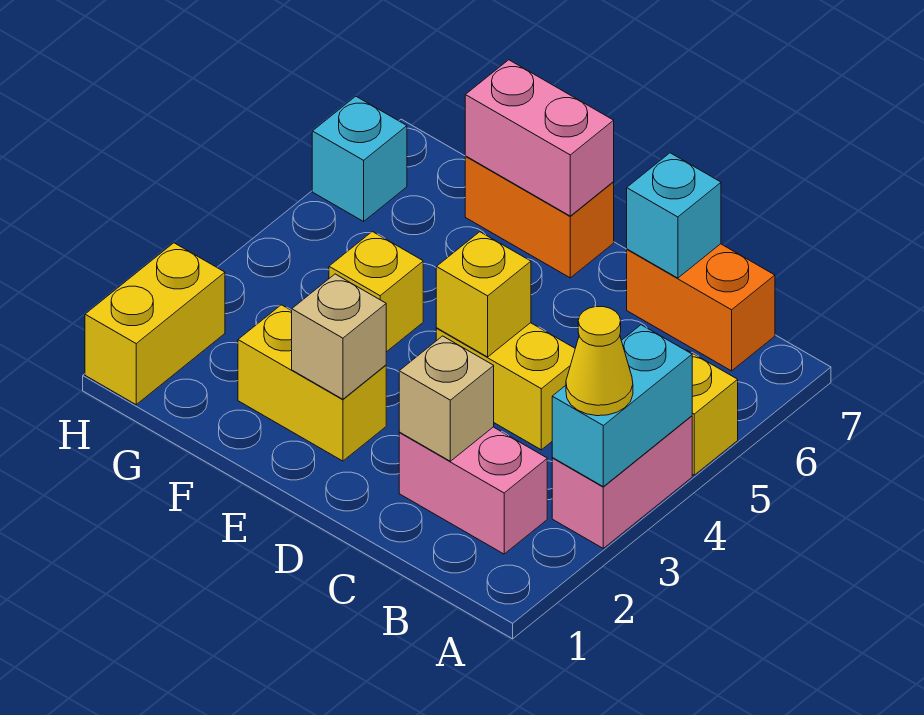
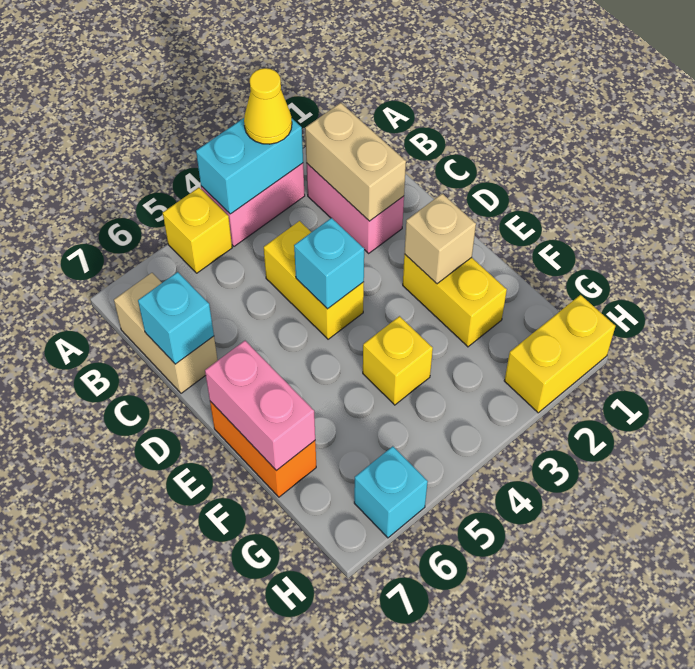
orange 1x2 brick [627,244,775,371] -> tan 1x2 brick [114,273,218,393]
tan 1x1 brick [399,336,494,461] -> tan 1x2 brick [305,103,406,221]
yellow 1x1 brick [436,232,531,357] -> cyan 1x1 brick [294,218,364,309]

